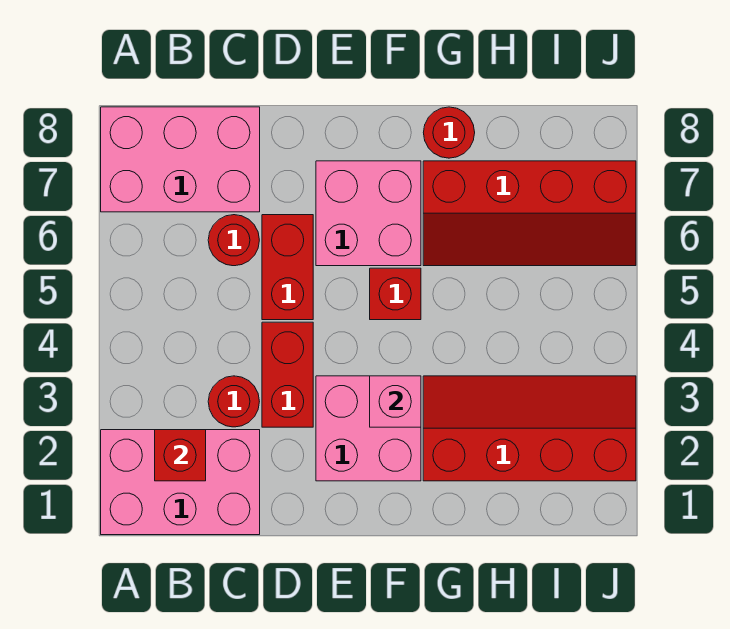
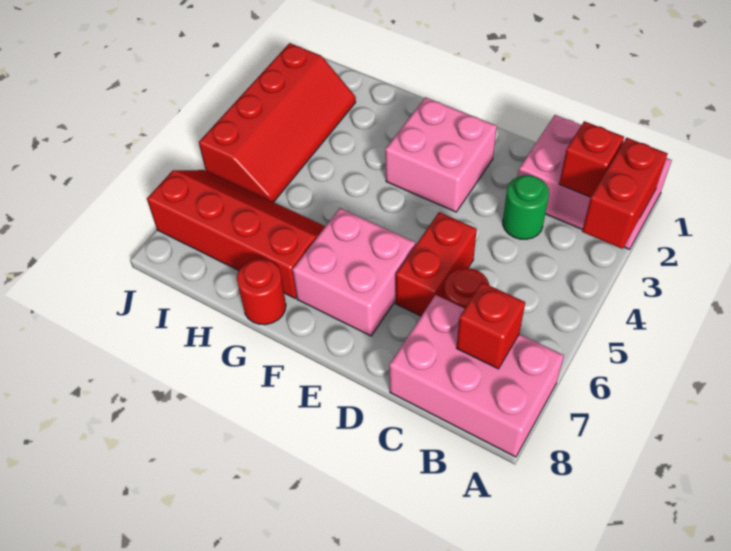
red 1x1 round brick [208,376,259,427] -> green 1x1 round brick [503,175,549,239]
red 1x2 brick [262,322,313,427] -> red 1x2 brick moved to [582,138,668,249]
pink 1x1 brick [370,376,421,427] -> none
red 1x1 brick [370,268,421,320] -> red 1x1 brick moved to [457,282,525,369]
red 2x4 slope [423,376,636,481] -> red 2x4 slope turned to [199,43,356,202]

